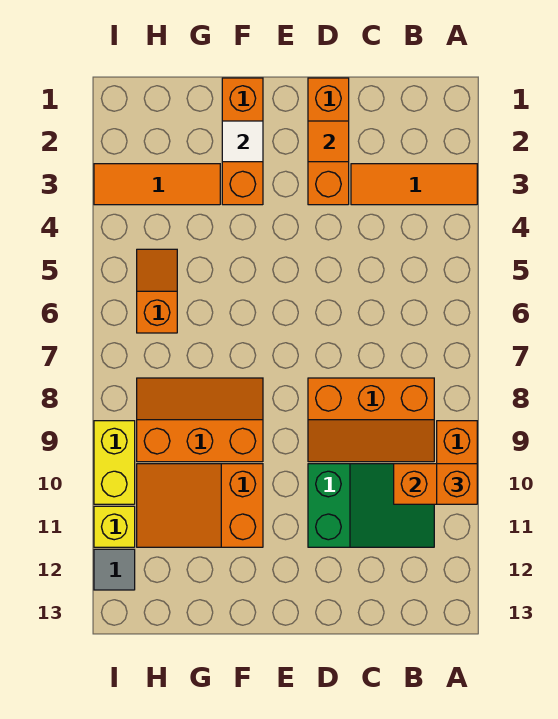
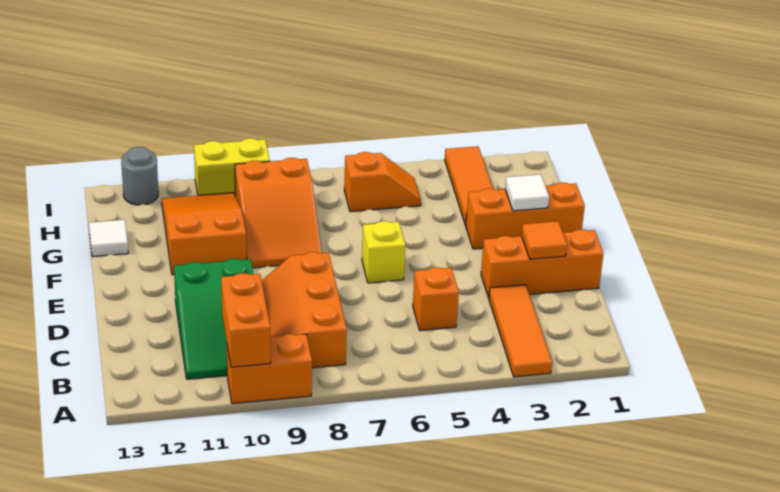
orange 1x1 brick [437,464,477,504] -> orange 1x1 brick moved to [413,267,459,331]
orange 2x3 slope [137,378,263,462] -> orange 2x3 slope turned to [235,158,322,268]
none -> white 1x1 tile [89,220,128,257]
yellow 1x1 brick [94,506,135,547] -> yellow 1x1 brick moved to [362,221,405,283]
grey 1x1 tile [94,549,135,590] -> grey 1x1 round brick [121,147,158,205]

